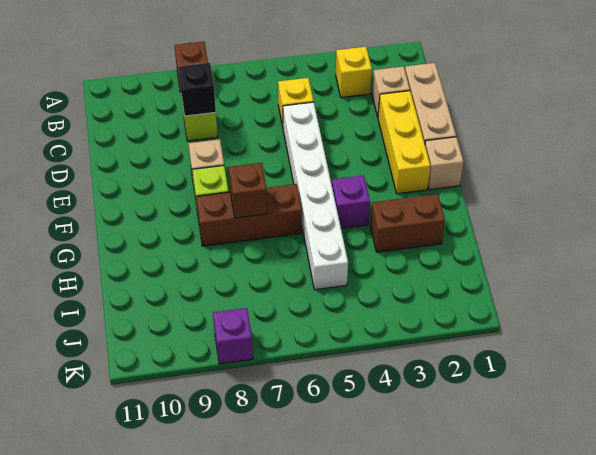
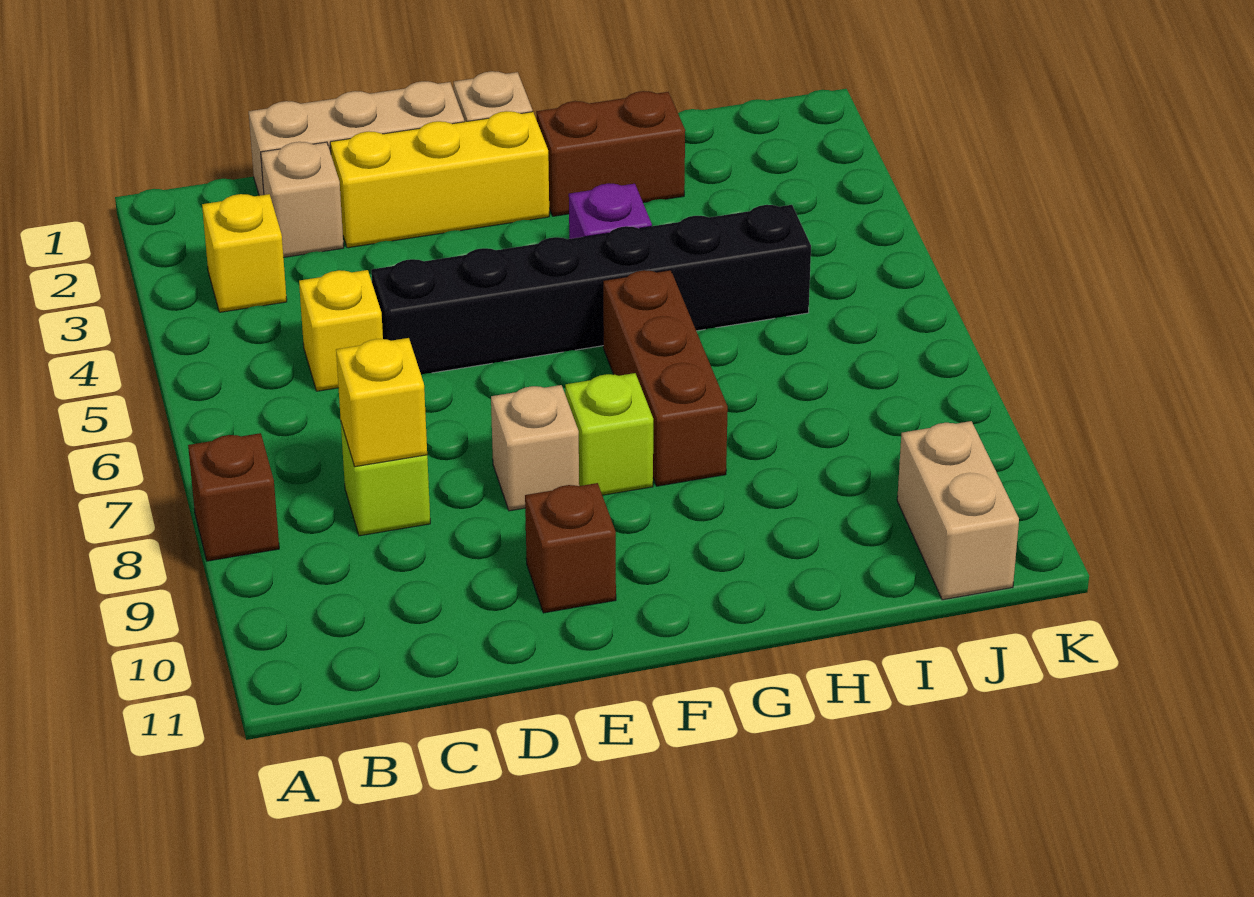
black 1x1 brick [179,63,216,116] -> yellow 1x1 brick [336,338,427,467]
white 1x6 brick [283,102,348,290] -> black 1x6 brick [371,205,811,374]
brown 1x1 brick [229,163,267,218] -> brown 1x1 brick moved to [525,483,616,613]
brown 1x2 brick [370,194,445,252] -> brown 1x2 brick turned to [536,91,685,216]
none -> tan 1x2 brick [897,421,1019,600]
purple 1x1 brick [213,308,253,364] -> none

